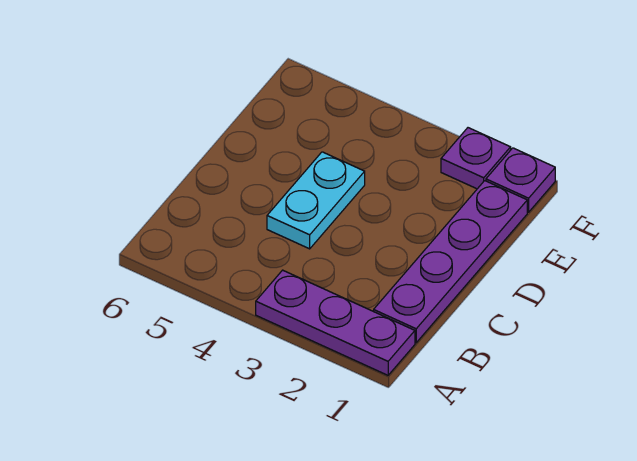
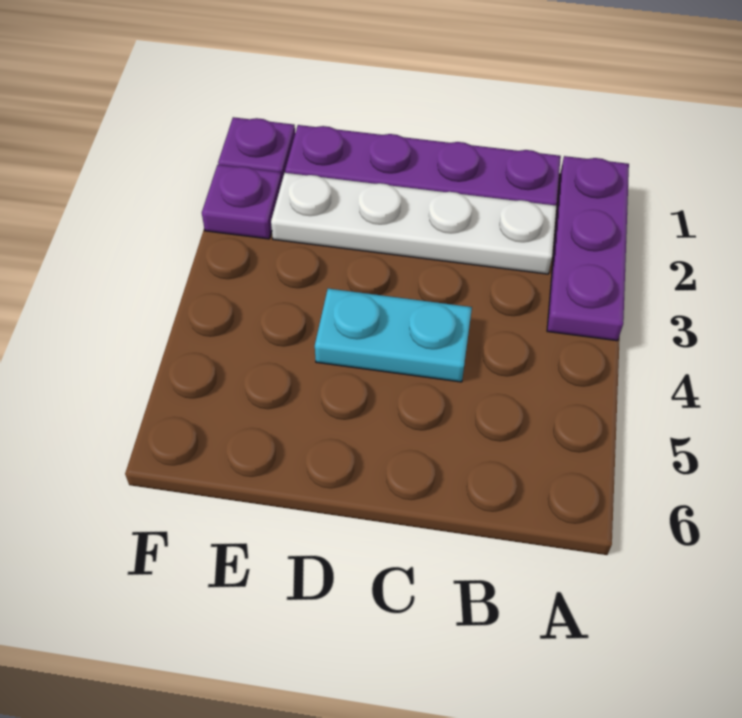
none -> white 1x4 plate [271,173,556,274]

